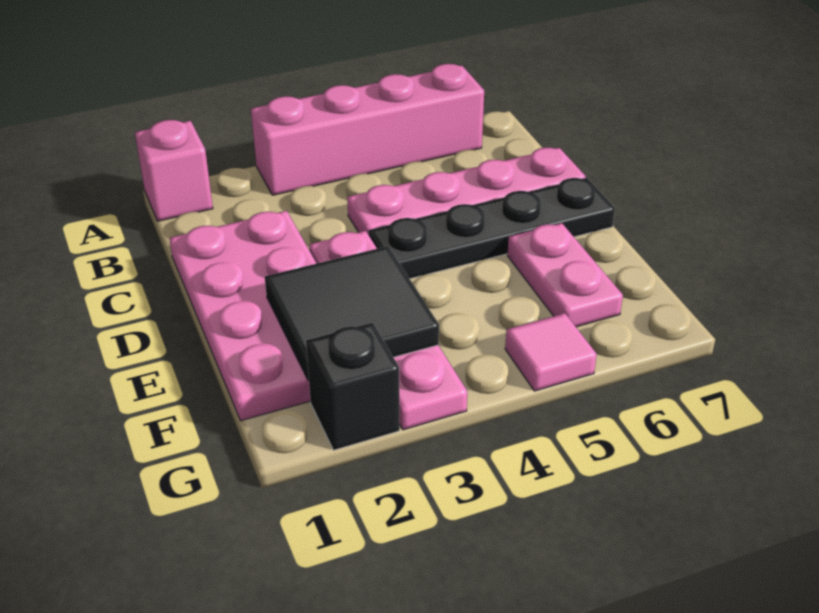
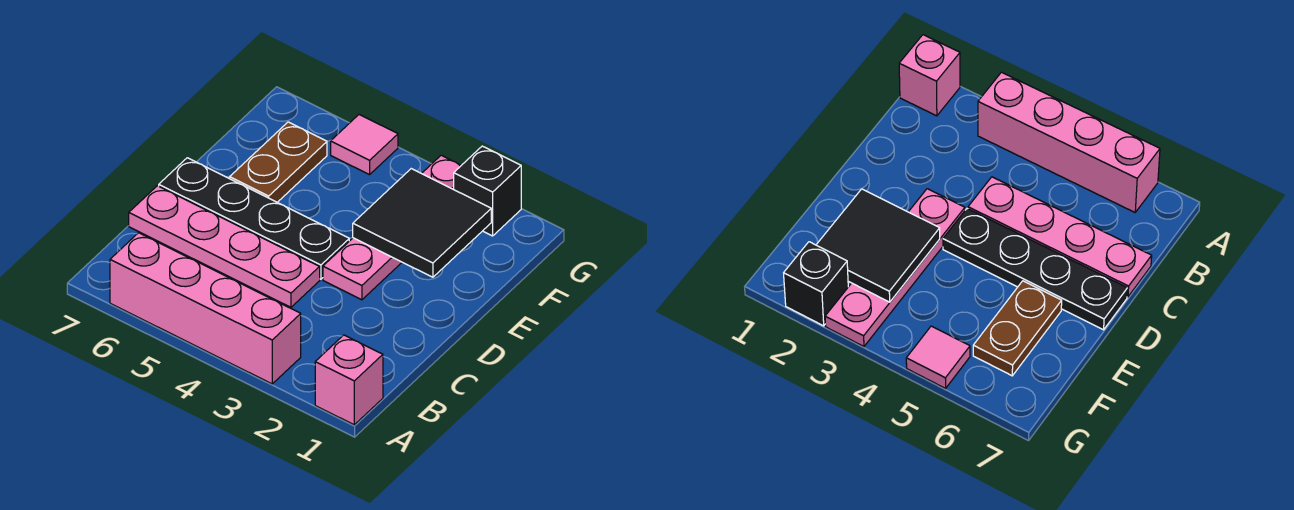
pink 2x4 plate [169,211,317,421] -> none
pink 1x2 plate [507,223,623,327] -> brown 1x2 plate [230,122,327,202]

